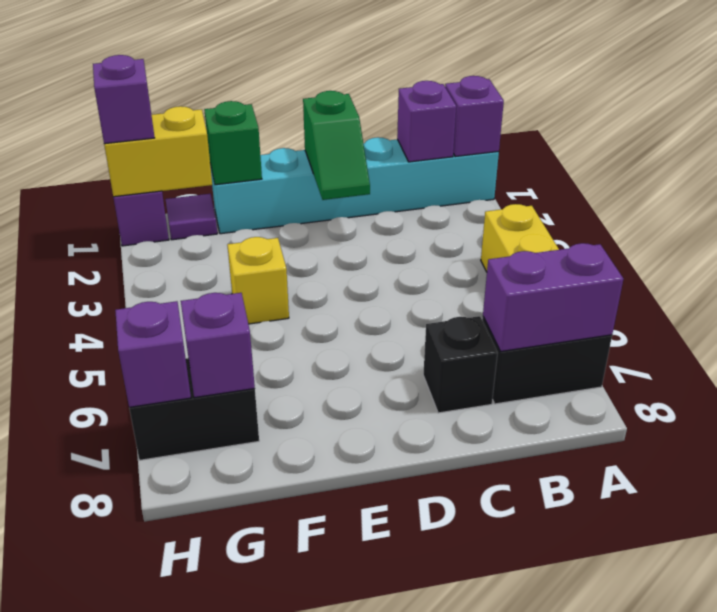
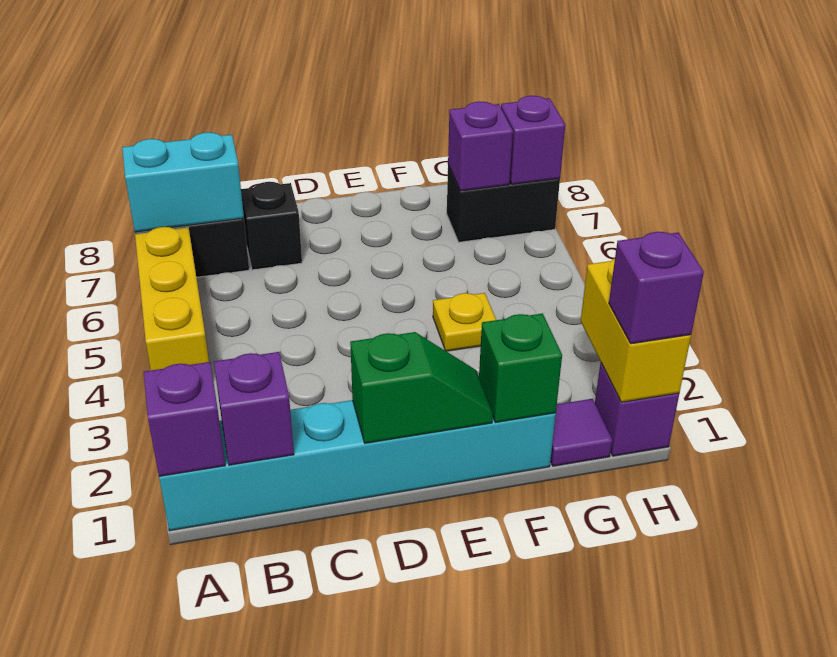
purple 1x2 brick [483,243,623,351] -> cyan 1x2 brick [122,132,244,232]
green 1x2 slope [303,91,370,200] -> green 1x2 slope turned to [350,332,493,443]
yellow 1x1 brick [227,237,289,324] -> yellow 1x1 plate [433,293,496,351]
yellow 1x2 brick [104,106,212,197] -> yellow 1x2 brick turned to [581,259,691,402]

